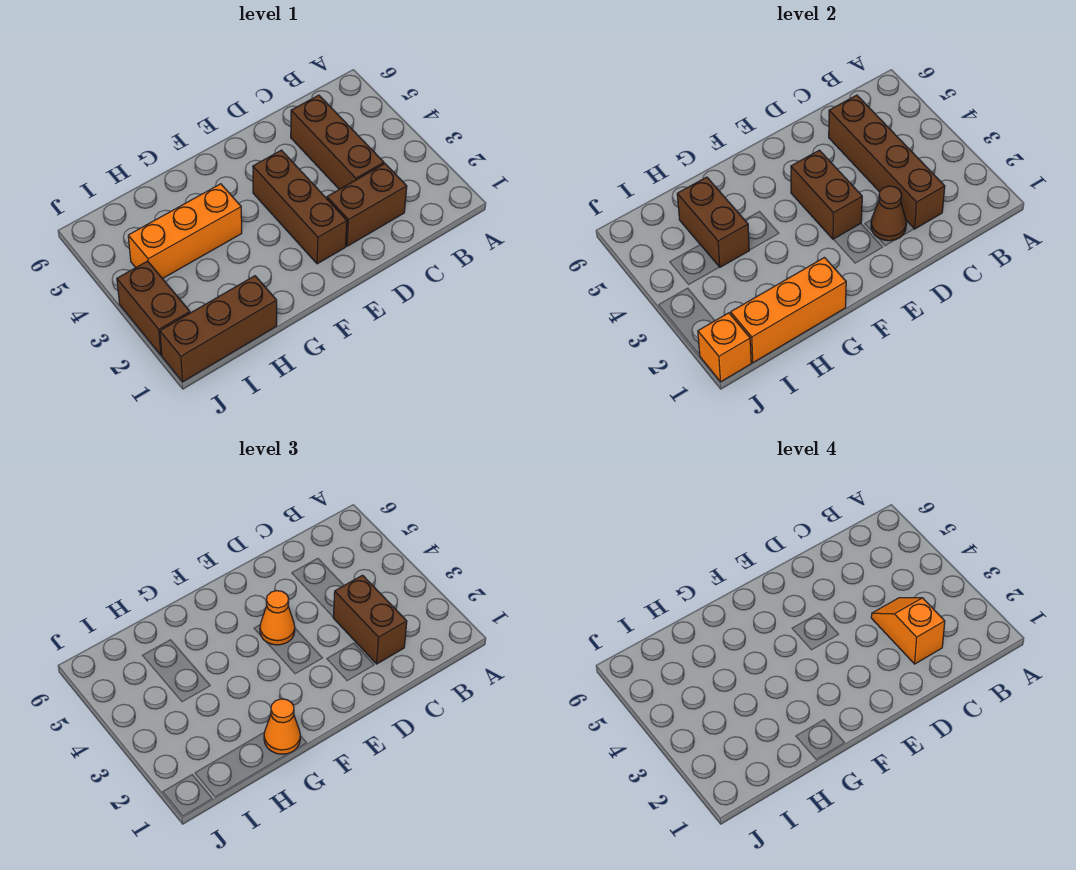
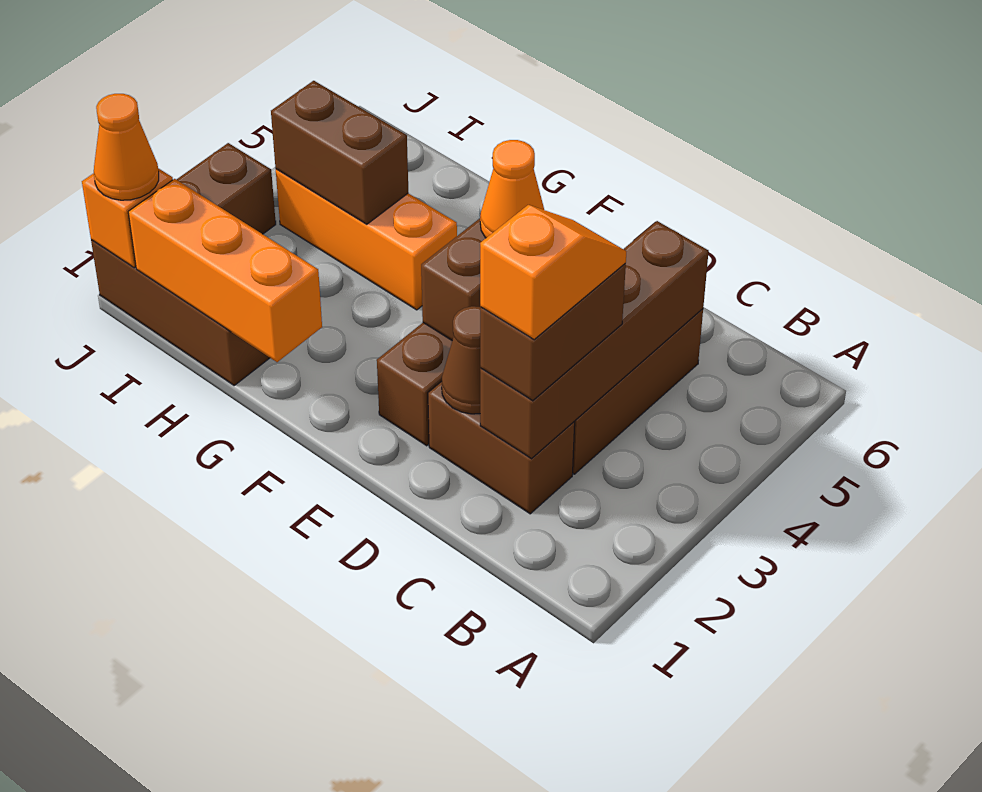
orange 1x1 cone [264,699,300,754] -> orange 1x1 cone moved to [94,94,159,200]
brown 1x2 brick [677,177,749,267] -> brown 1x2 brick turned to [271,81,408,224]

